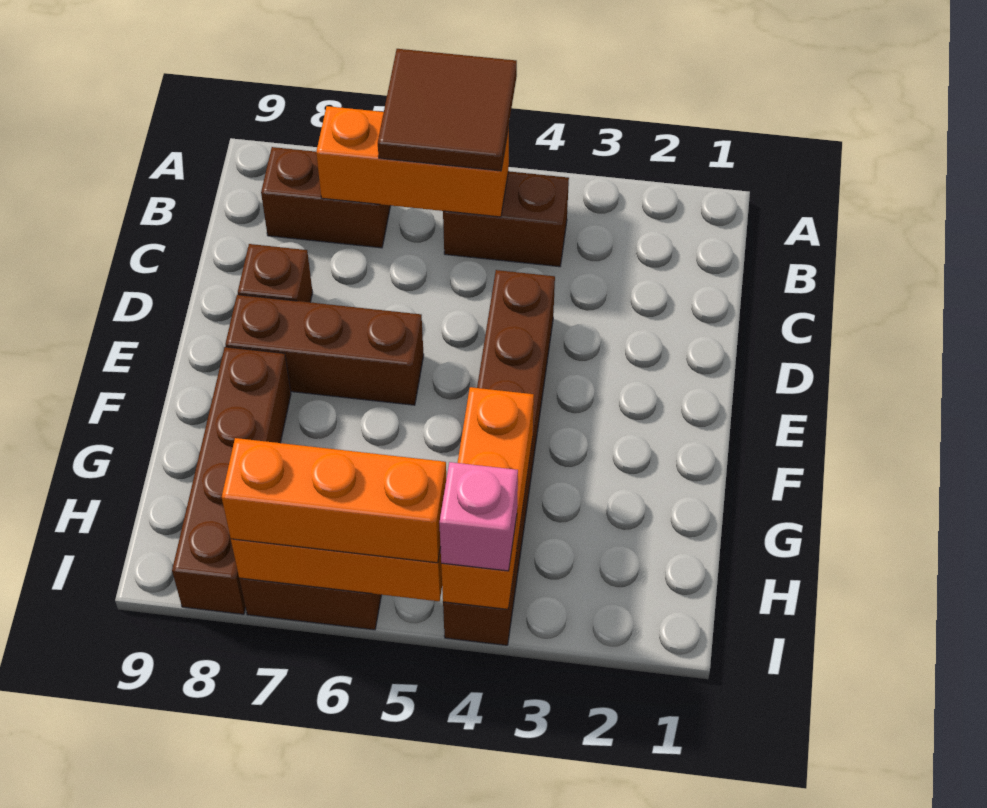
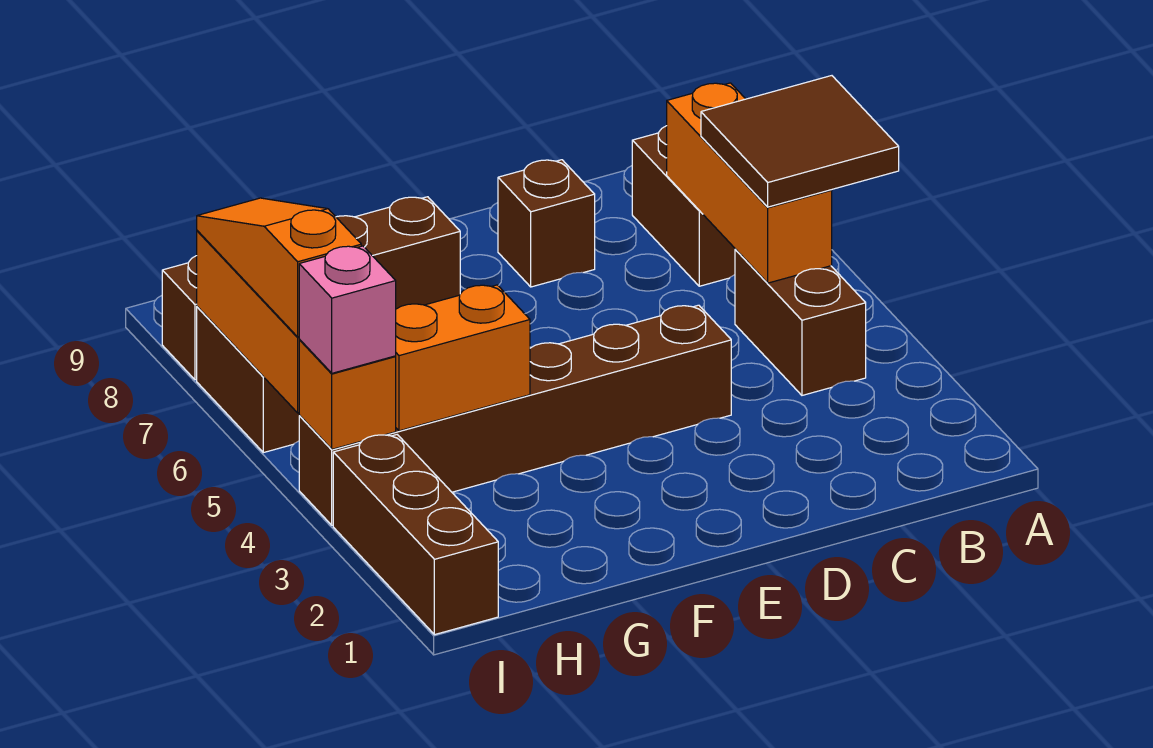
brown 1x3 brick [225,295,424,405] -> brown 1x3 brick moved to [333,435,498,635]
orange 1x3 brick [222,438,446,563] -> orange 1x3 slope [197,198,361,337]

